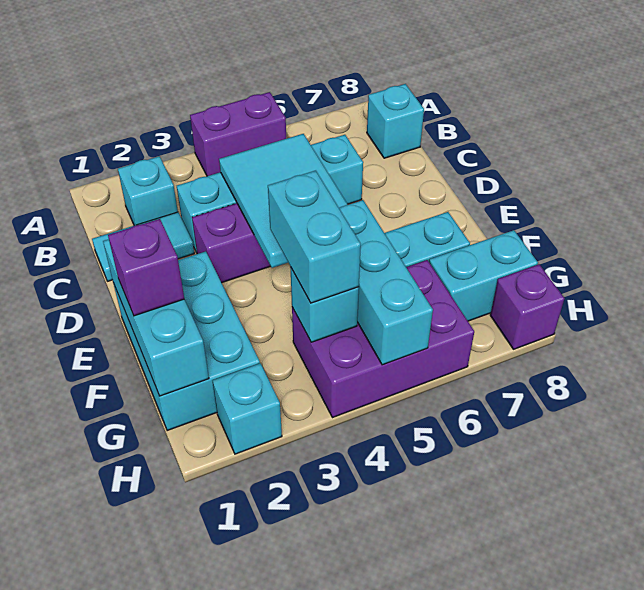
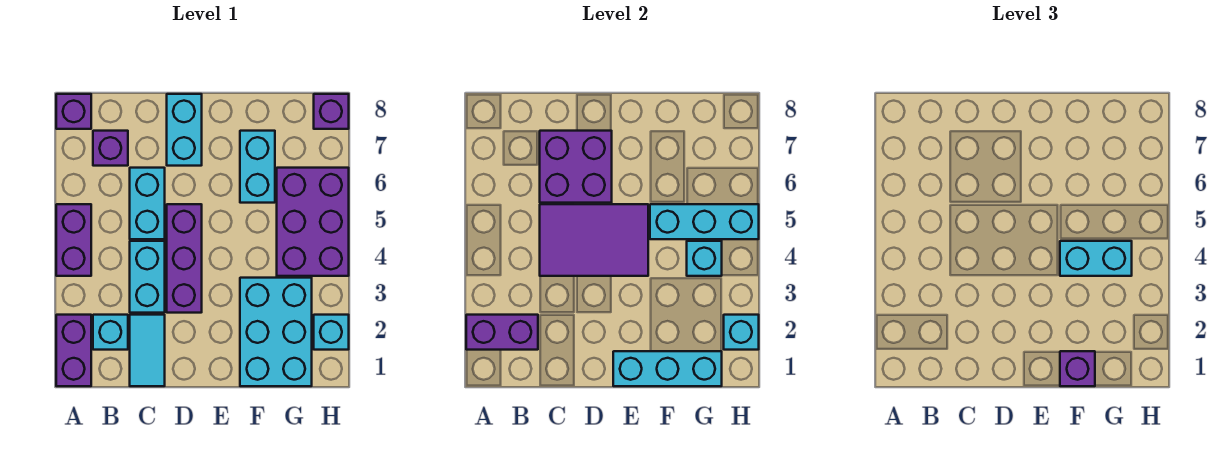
none -> purple 1x2 brick [56,315,91,386]
none -> purple 1x2 brick [466,315,538,350]
none -> purple 1x1 brick [56,94,91,129]
none -> purple 1x1 brick [93,131,128,166]
cyan 1x1 brick [367,84,424,158] -> cyan 1x1 brick moved to [724,315,759,350]
cyan 2x3 tile [219,134,348,268] -> purple 2x3 tile [540,204,648,276]
none -> purple 2x2 brick [540,131,612,203]
cyan 2x3 brick [114,251,260,431] -> cyan 2x3 brick turned to [240,278,312,386]
cyan 1x2 brick [429,230,538,321] -> cyan 1x2 brick moved to [167,94,202,166]

